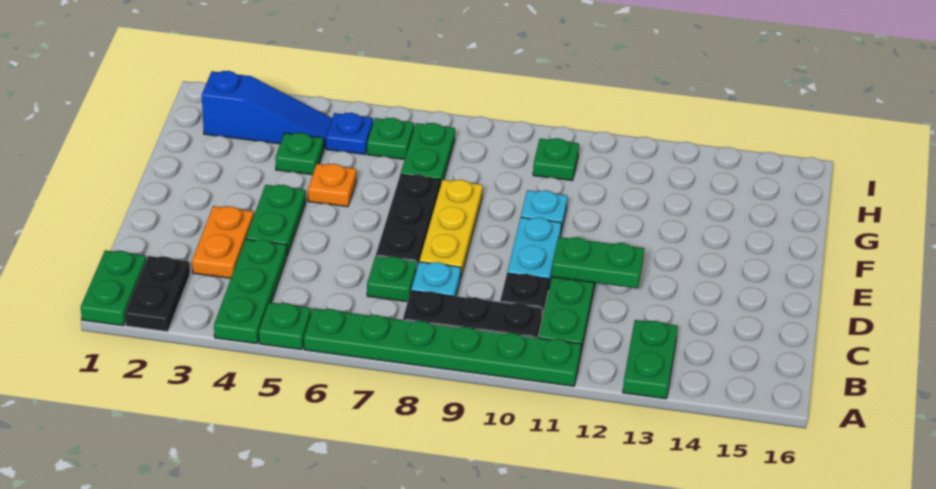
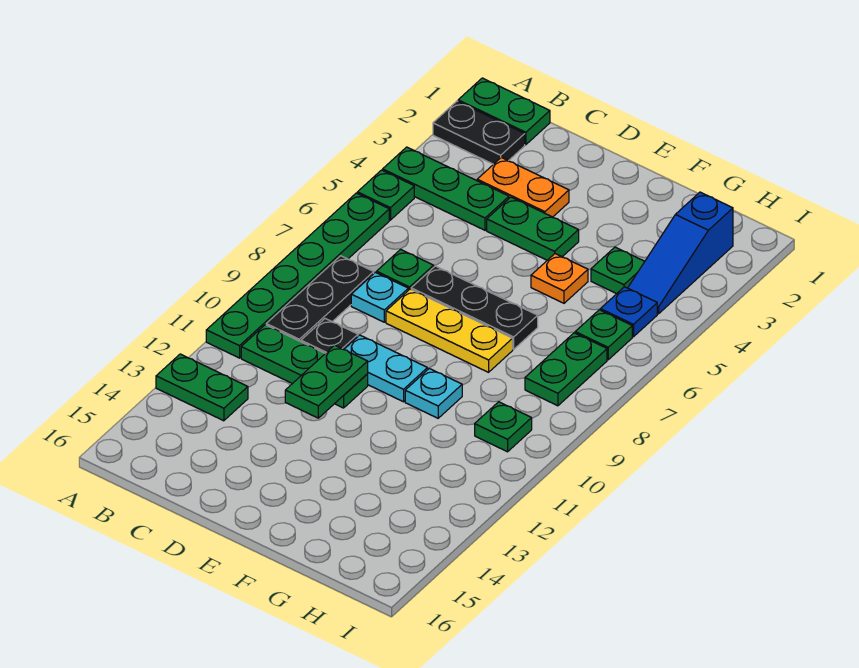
green 1x2 plate [401,123,455,186] -> green 1x2 plate turned to [525,333,607,406]

